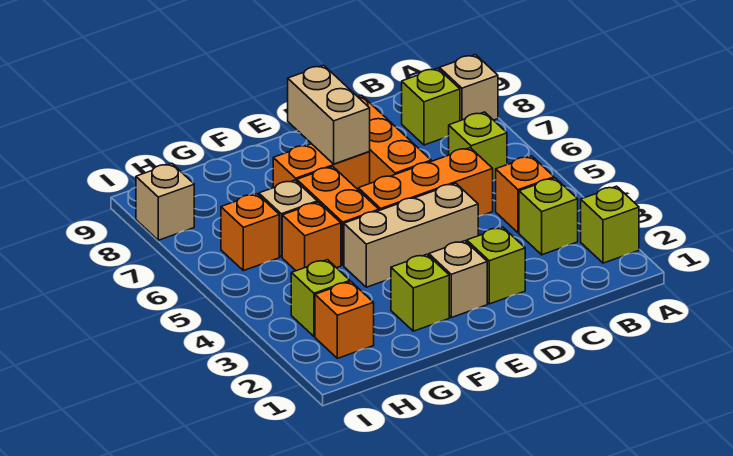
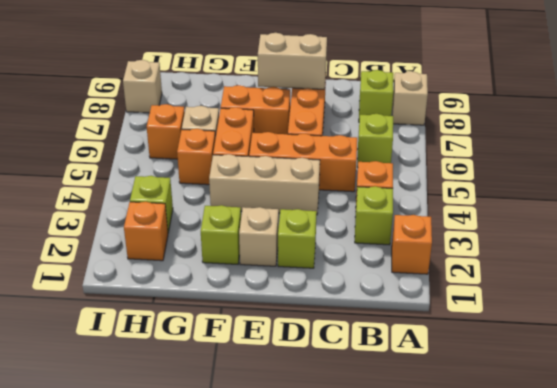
lime 1x1 brick [581,186,639,263] -> orange 1x1 brick [392,215,432,274]
tan 1x2 brick [288,65,370,164] -> tan 1x2 brick turned to [258,33,327,89]

